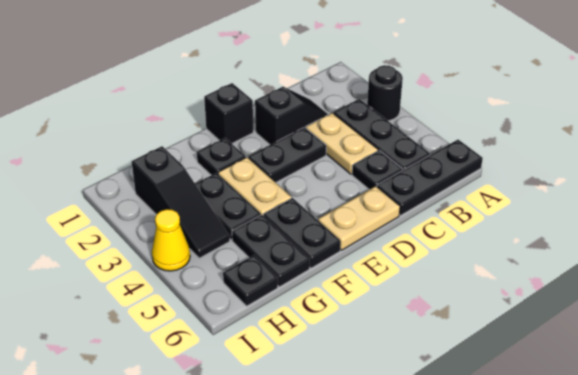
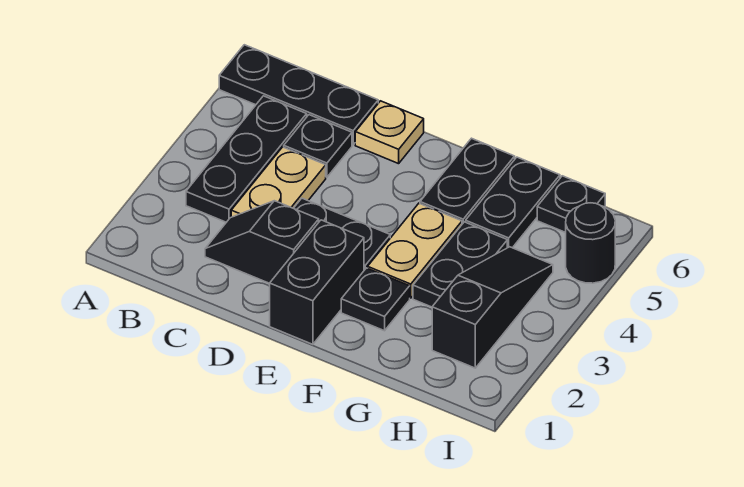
black 1x1 round brick [367,65,403,121] -> black 1x1 round brick moved to [566,203,615,283]
tan 1x2 plate [318,186,400,250] -> tan 1x1 plate [355,101,424,164]
black 1x1 brick [204,83,253,143] -> black 1x2 brick [270,220,364,344]
yellow 1x1 cone [152,209,190,271] -> none

